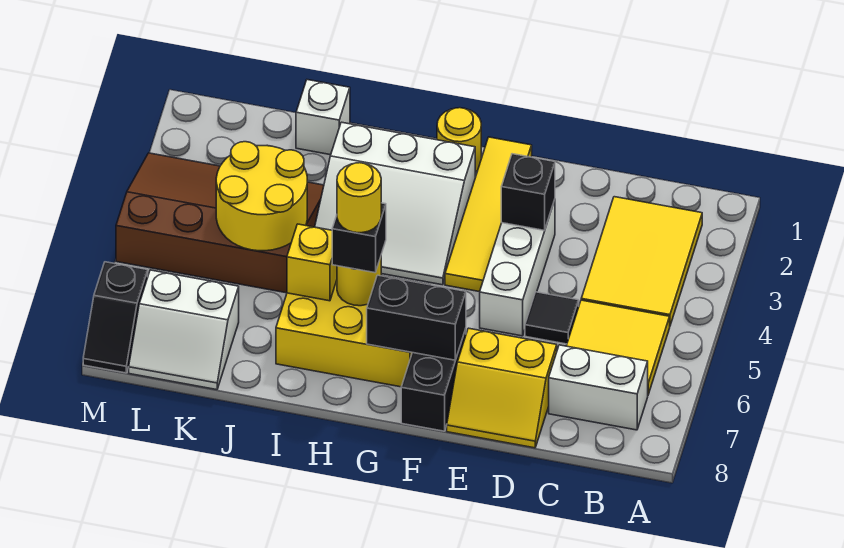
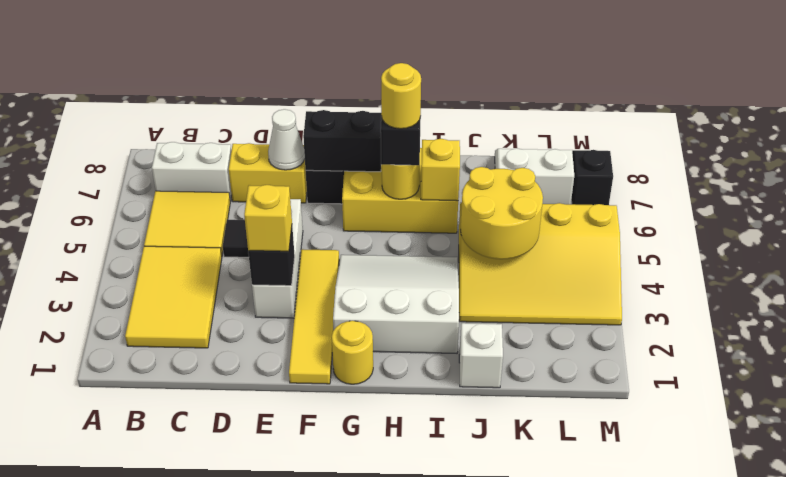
none -> yellow 1x1 brick [244,185,292,251]
none -> white 1x1 cone [268,109,305,170]
brown 3x4 slope [116,153,324,293] -> yellow 3x4 slope [459,202,622,325]

